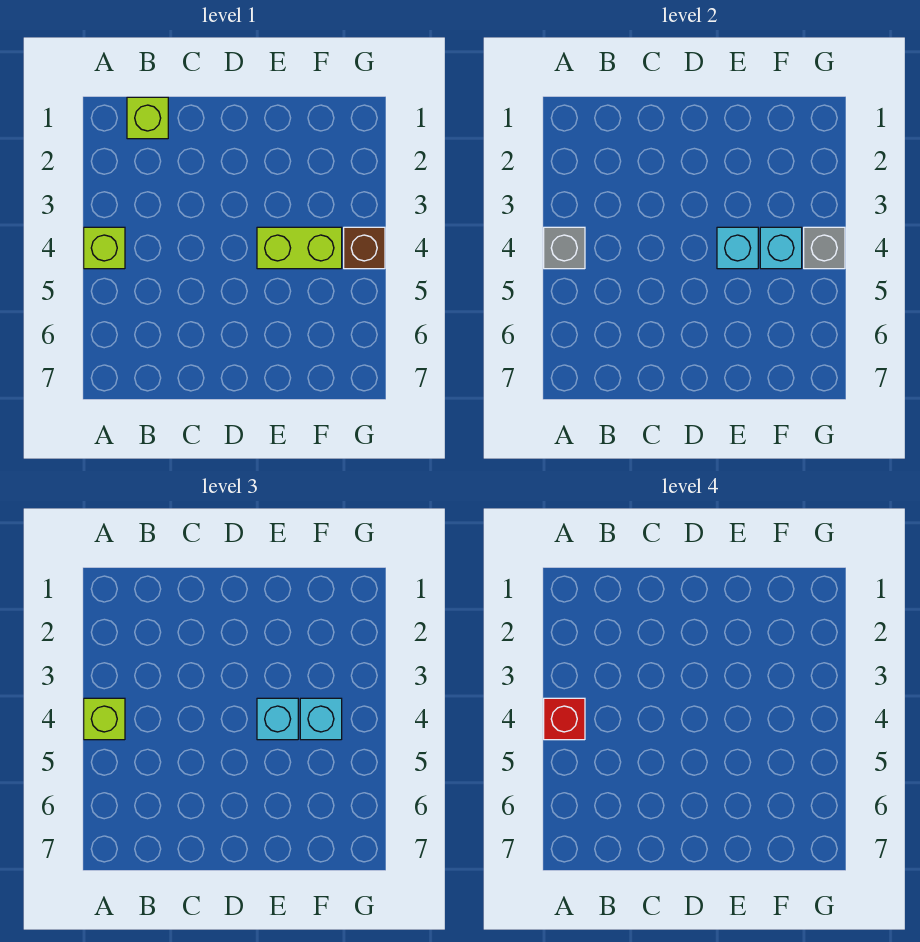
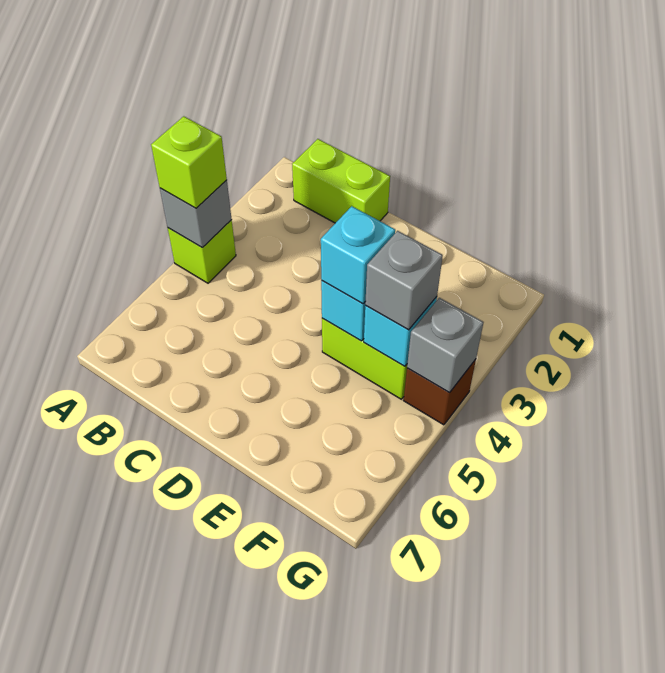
red 1x1 brick [544,698,585,740] -> none
lime 1x1 brick [127,97,168,139] -> lime 1x2 brick [292,139,390,223]
cyan 1x1 brick [300,698,342,740] -> grey 1x1 brick [365,231,443,330]

